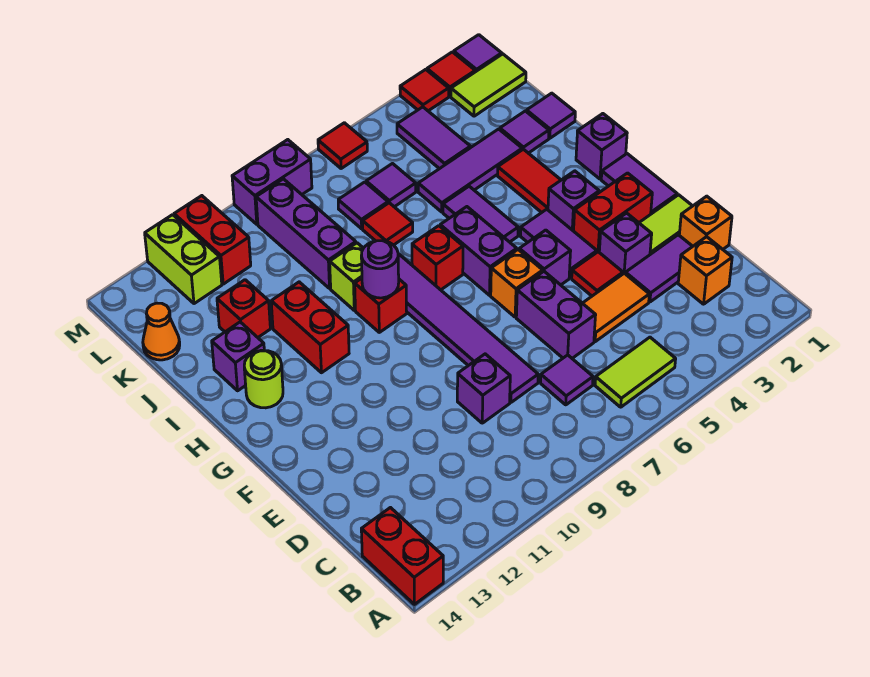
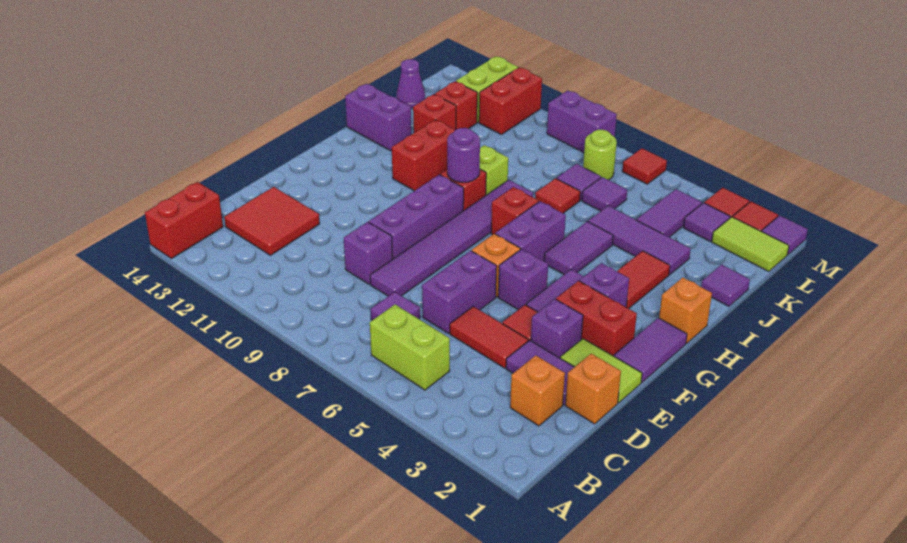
lime 1x2 tile [595,337,676,407] -> lime 1x2 brick [370,305,450,390]
none -> red 2x2 tile [224,187,320,255]
orange 1x2 tile [583,273,649,342] -> red 1x2 tile [450,306,528,368]
purple 1x1 brick [576,114,627,179] -> orange 1x1 brick [659,278,712,343]
lime 1x1 round brick [244,350,283,408] -> lime 1x1 round brick moved to [583,130,617,180]
purple 1x1 brick [212,322,264,391] -> purple 1x2 brick [345,84,412,151]
purple 1x1 tile [500,111,549,153] -> purple 1x1 tile moved to [683,203,730,241]
purple 1x3 brick [256,179,356,288] -> purple 1x3 brick moved to [369,175,464,259]
none -> red 1x1 brick [435,81,477,129]
orange 1x1 cone [143,303,180,360] -> purple 1x1 cone [396,59,425,109]

